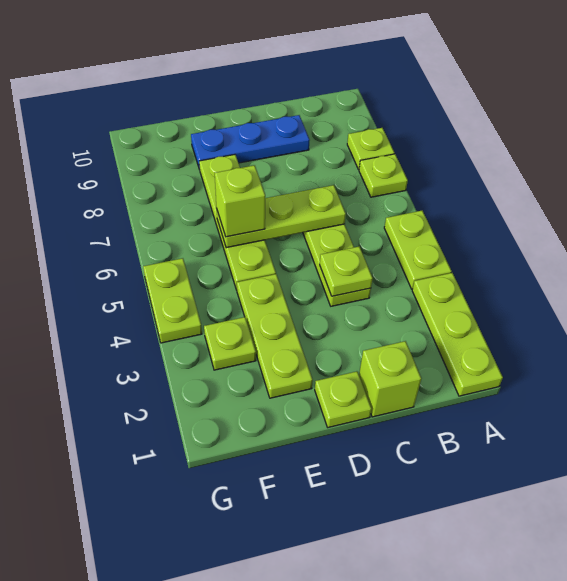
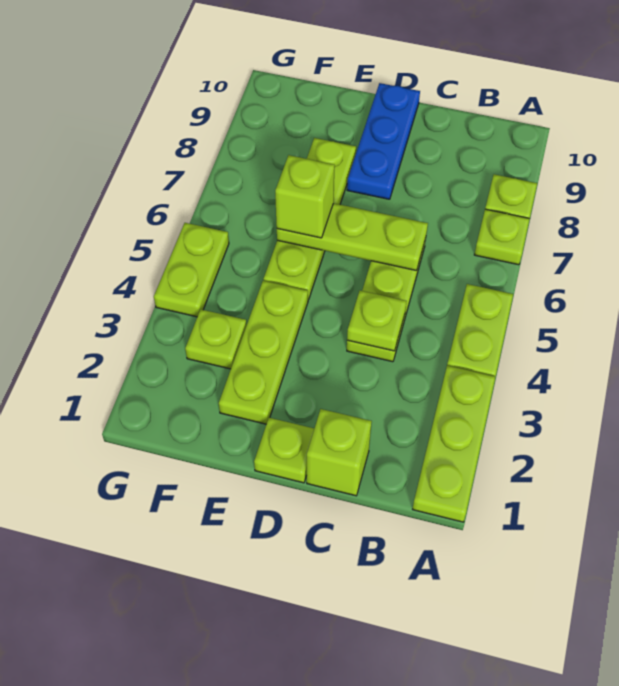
blue 1x3 plate [191,115,310,169] -> blue 1x3 plate turned to [347,83,420,199]

